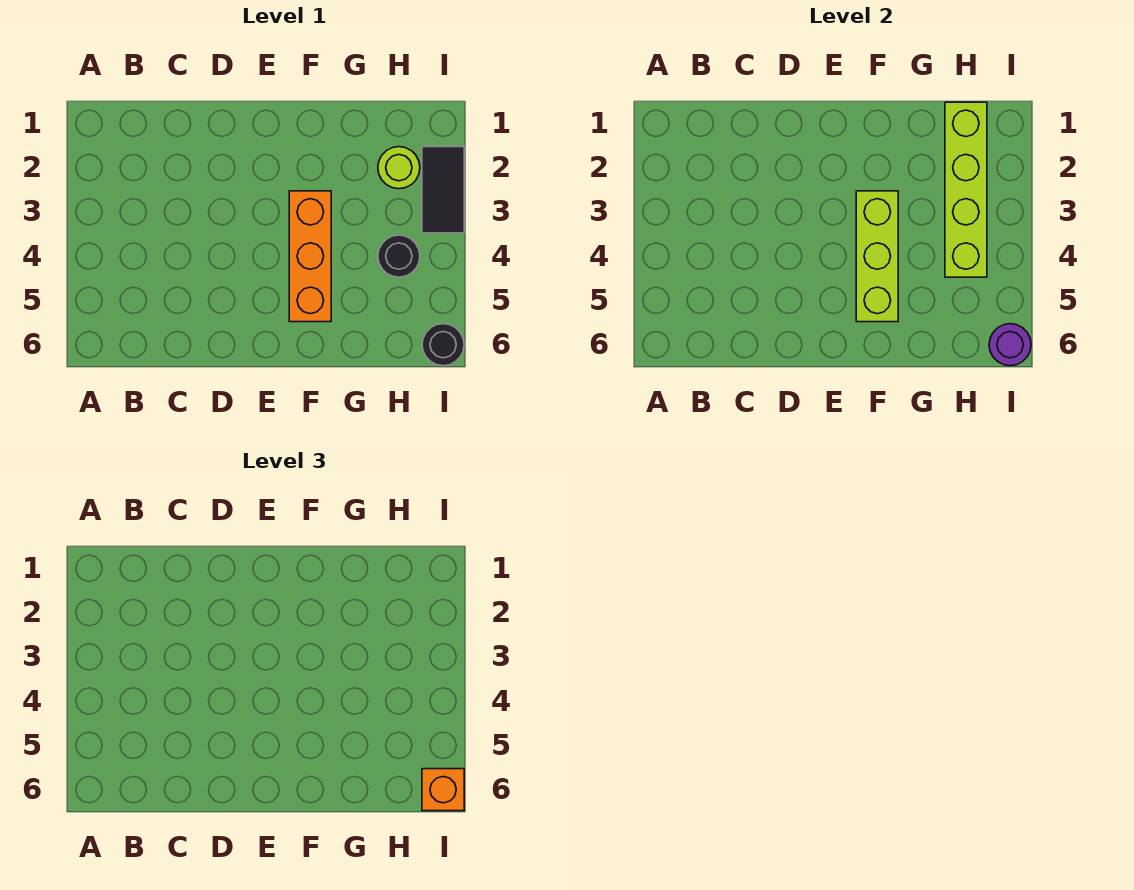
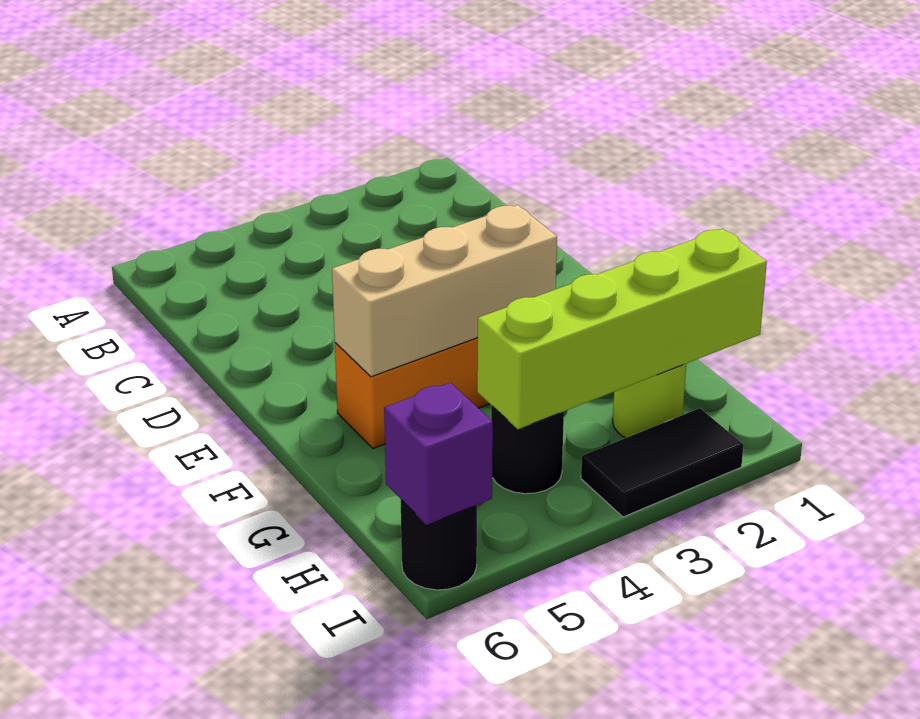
lime 1x3 brick [856,191,898,322] -> tan 1x3 brick [332,205,557,377]
purple 1x1 round brick [989,324,1031,366] -> purple 1x1 brick [384,383,493,525]
orange 1x1 brick [422,769,464,811] -> none

